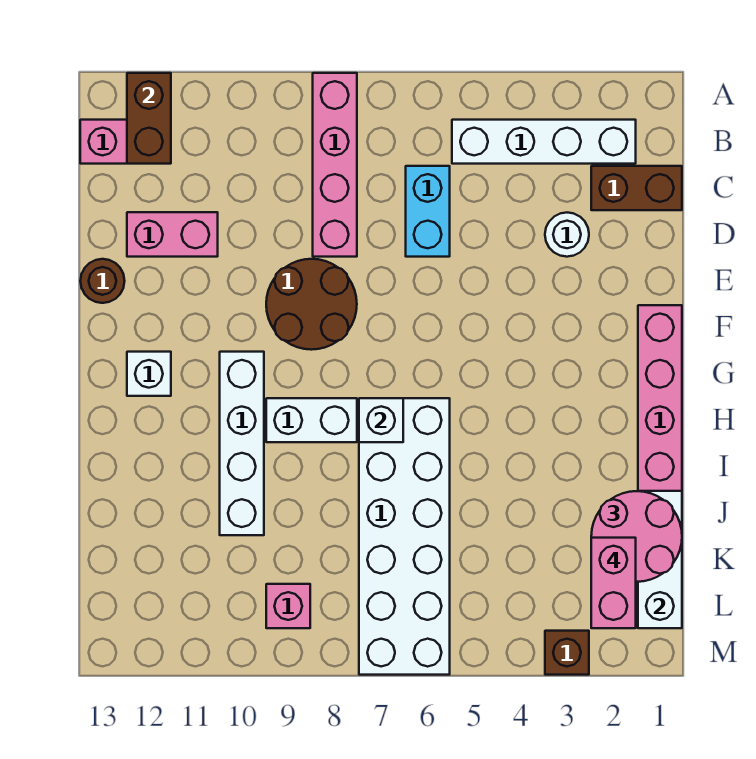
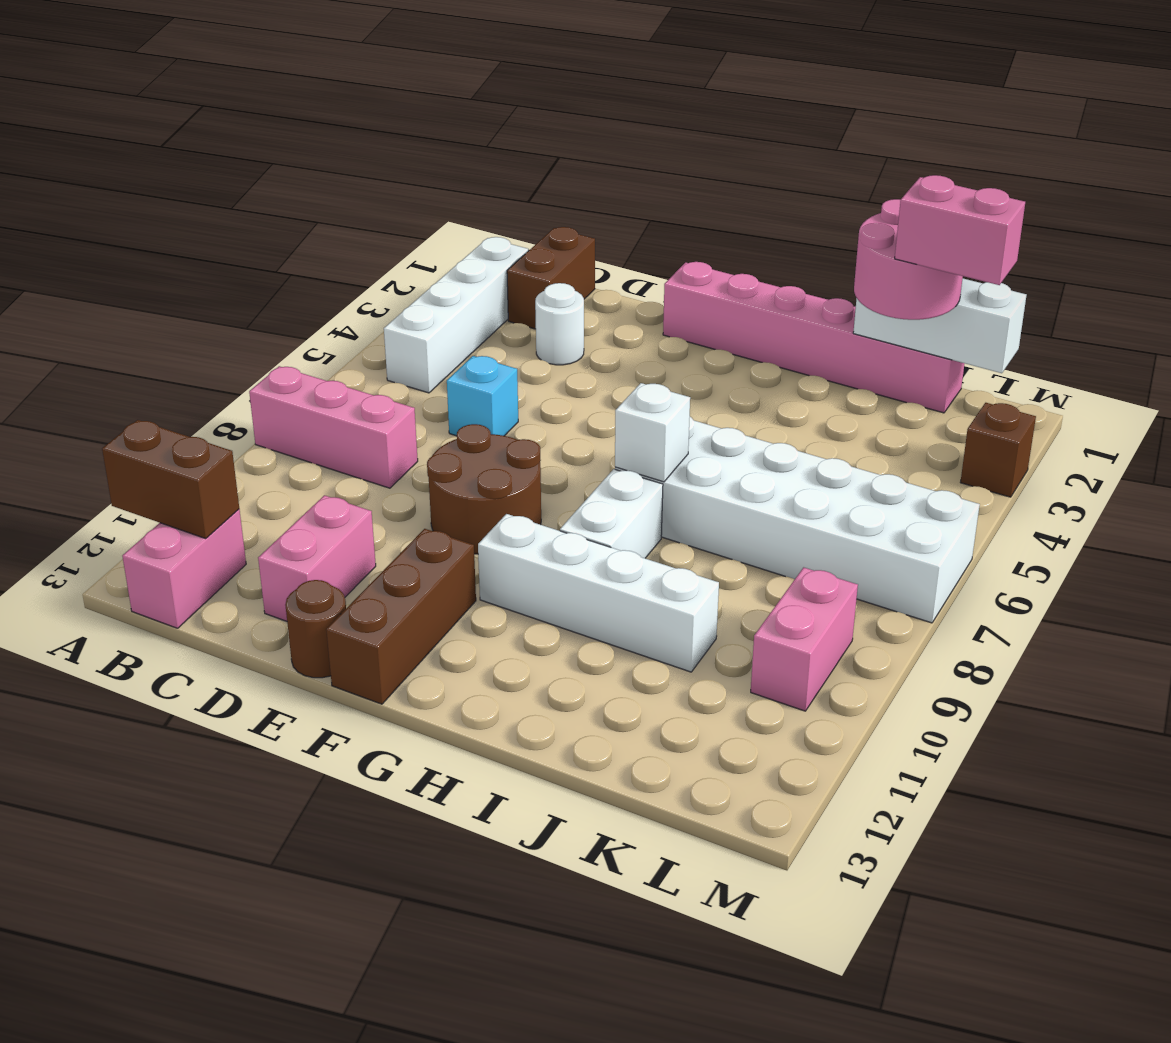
pink 1x4 brick [313,73,357,257] -> pink 1x3 brick [249,366,418,488]
cyan 1x2 brick [406,166,450,257] -> cyan 1x1 brick [447,356,518,436]
none -> brown 1x3 brick [326,529,476,704]
white 1x1 brick [127,352,171,396] -> none
pink 1x1 brick [266,584,310,628] -> pink 1x2 brick [751,567,858,711]

